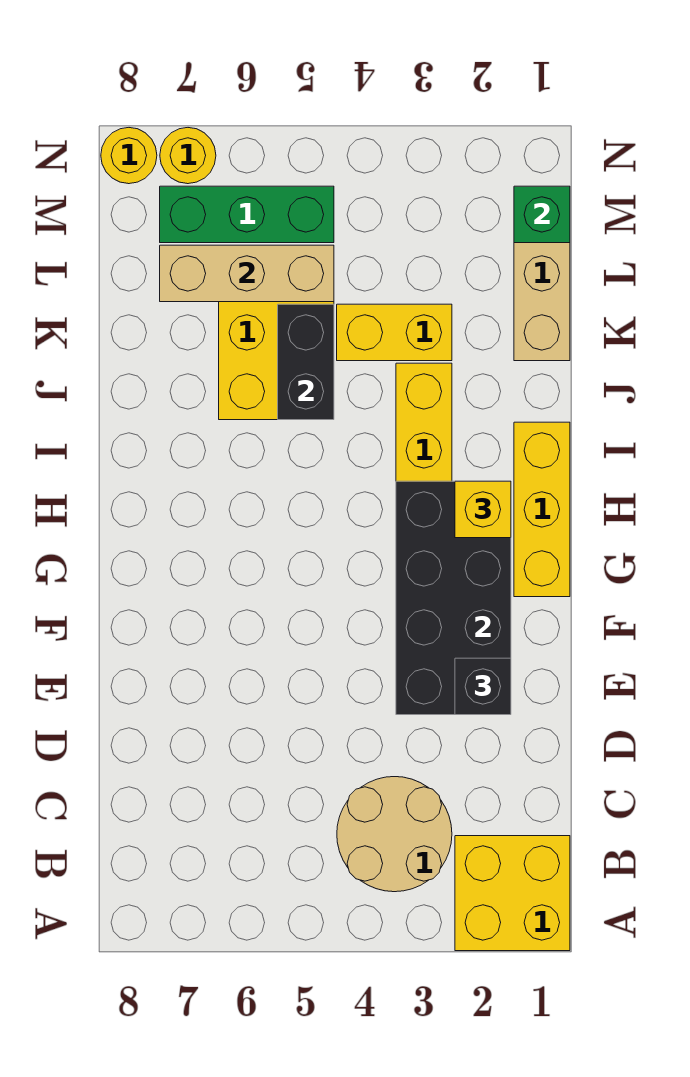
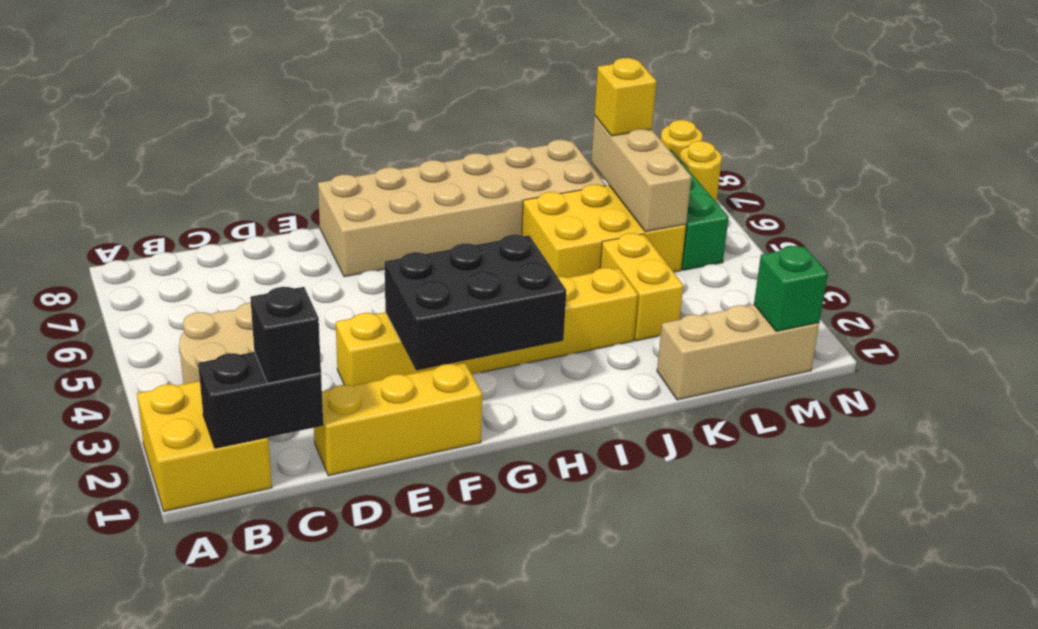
black 2x4 brick [396,481,511,715] -> black 2x3 brick [385,235,566,371]
black 1x1 brick [455,658,511,715] -> black 1x1 brick moved to [250,287,321,383]
none -> tan 2x6 brick [318,140,606,277]
yellow 1x3 brick [514,422,570,597] -> yellow 1x3 brick moved to [314,363,482,476]
yellow 1x1 brick [455,481,511,538] -> yellow 1x1 brick moved to [594,58,656,136]
black 1x2 brick [278,304,334,420] -> black 1x2 brick moved to [198,352,323,448]

